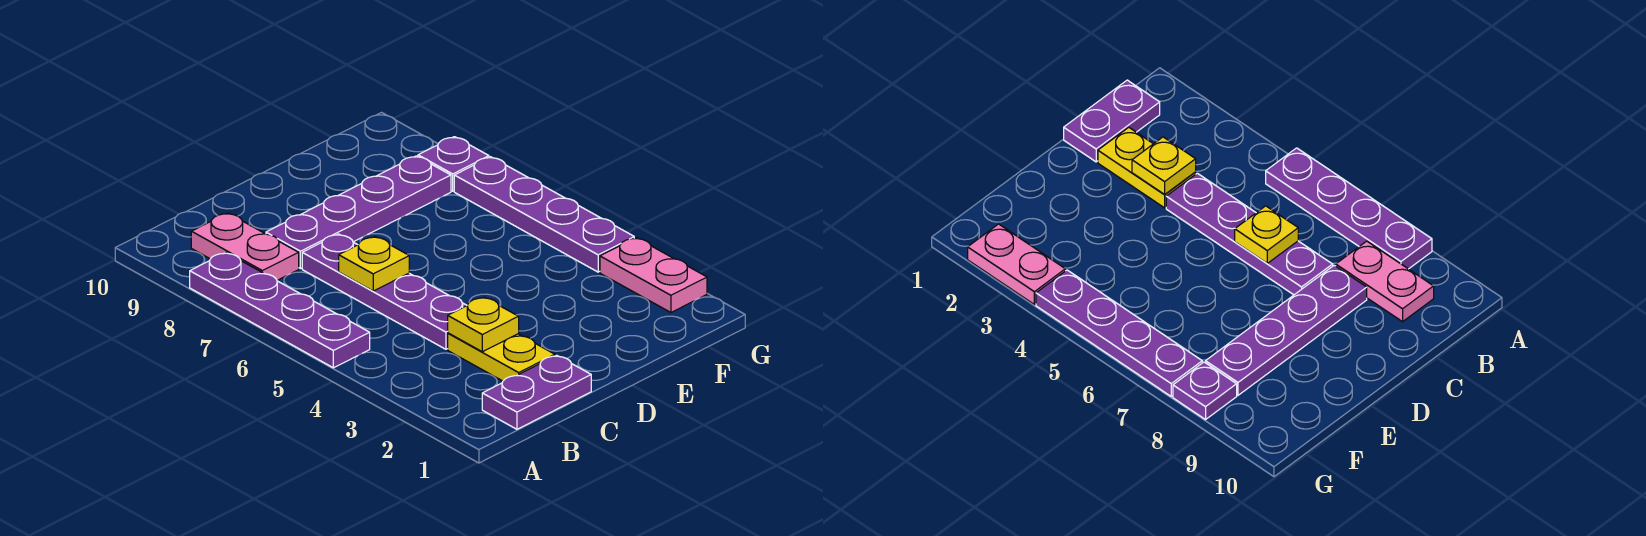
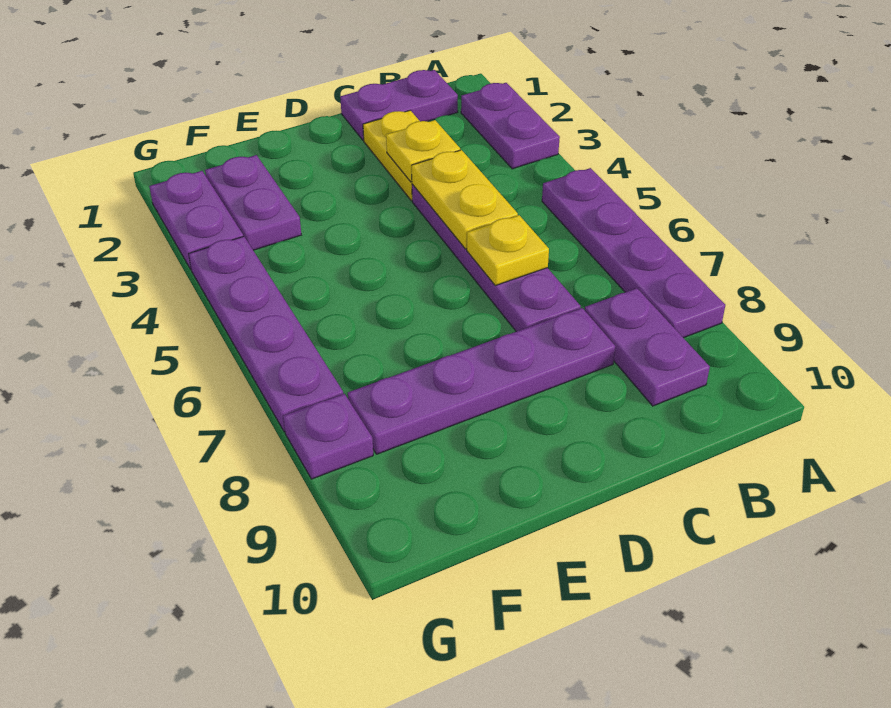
none -> purple 1x2 plate [461,83,560,169]
pink 1x2 plate [191,213,299,280] -> purple 1x2 plate [585,288,710,406]
none -> yellow 1x2 plate [412,150,518,249]
none -> purple 1x2 plate [205,155,301,250]
pink 1x2 plate [600,238,707,312] -> purple 1x2 plate [149,171,243,269]

